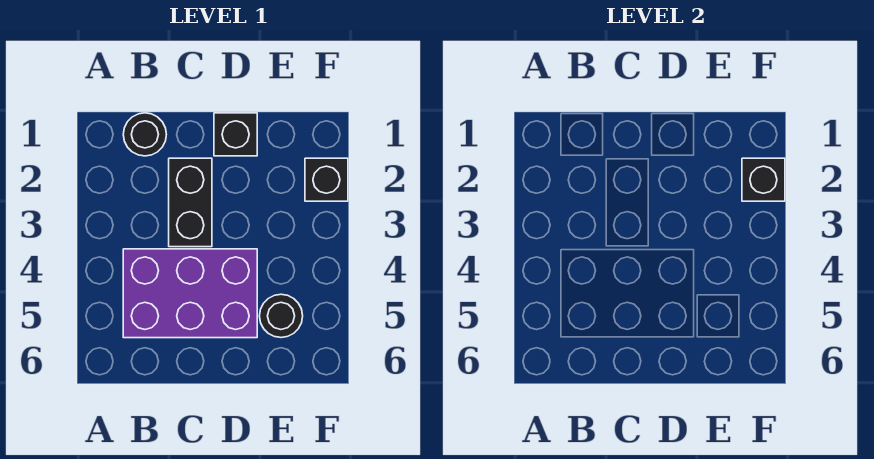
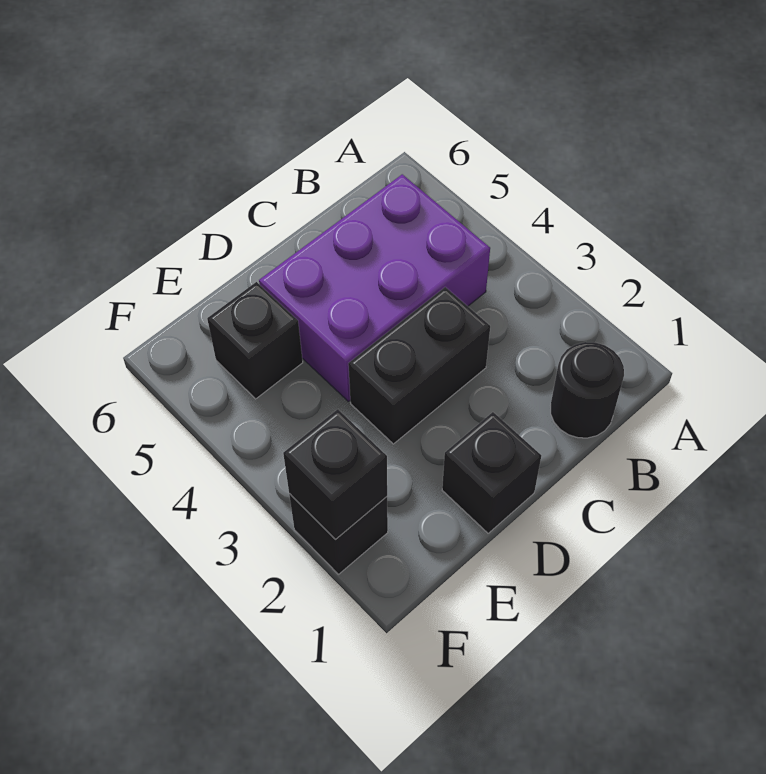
black 1x2 brick [169,158,212,247] -> black 1x2 brick turned to [348,287,490,444]
black 1x1 round brick [260,294,303,338] -> black 1x1 brick [207,282,303,399]

